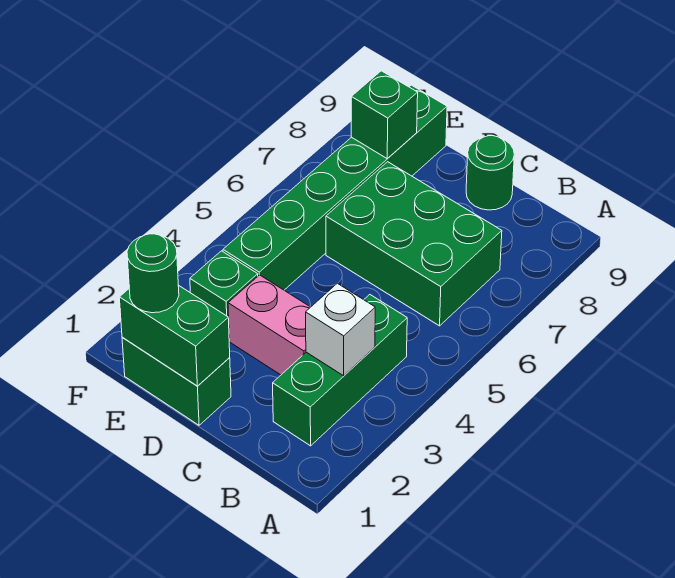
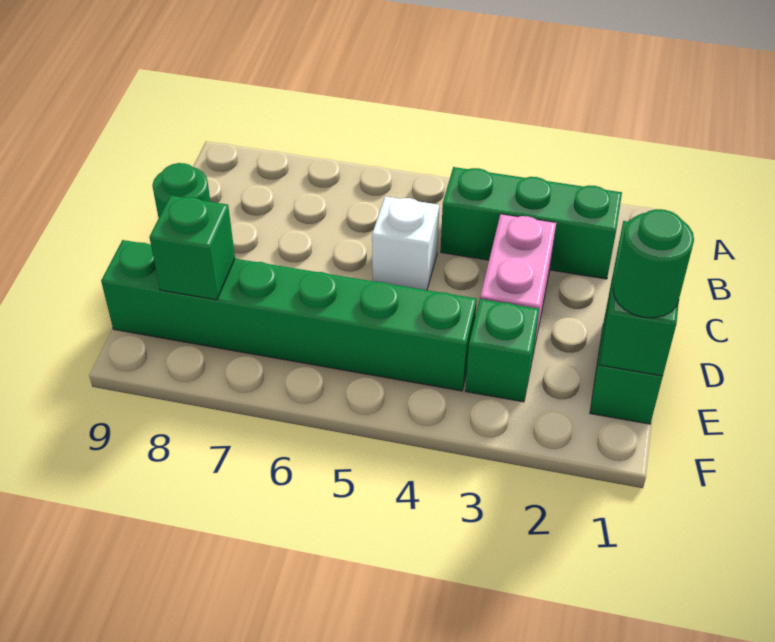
white 1x1 brick [306,283,375,376] -> white 1x1 brick moved to [372,196,439,290]
green 2x3 brick [326,162,502,326] -> none

